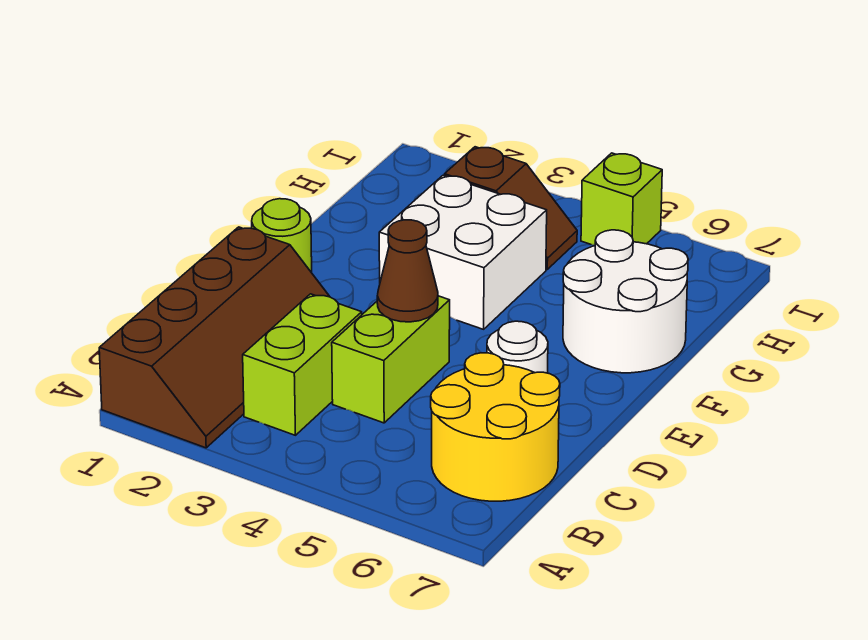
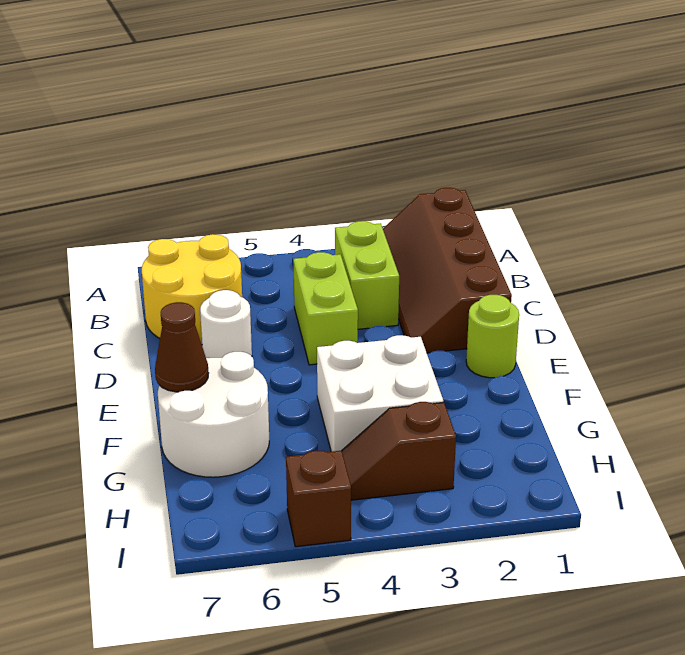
brown 1x1 cone [377,220,438,322] -> brown 1x1 cone moved to [155,302,209,392]
lime 1x1 brick [581,153,662,245] -> brown 1x1 brick [286,451,351,547]

